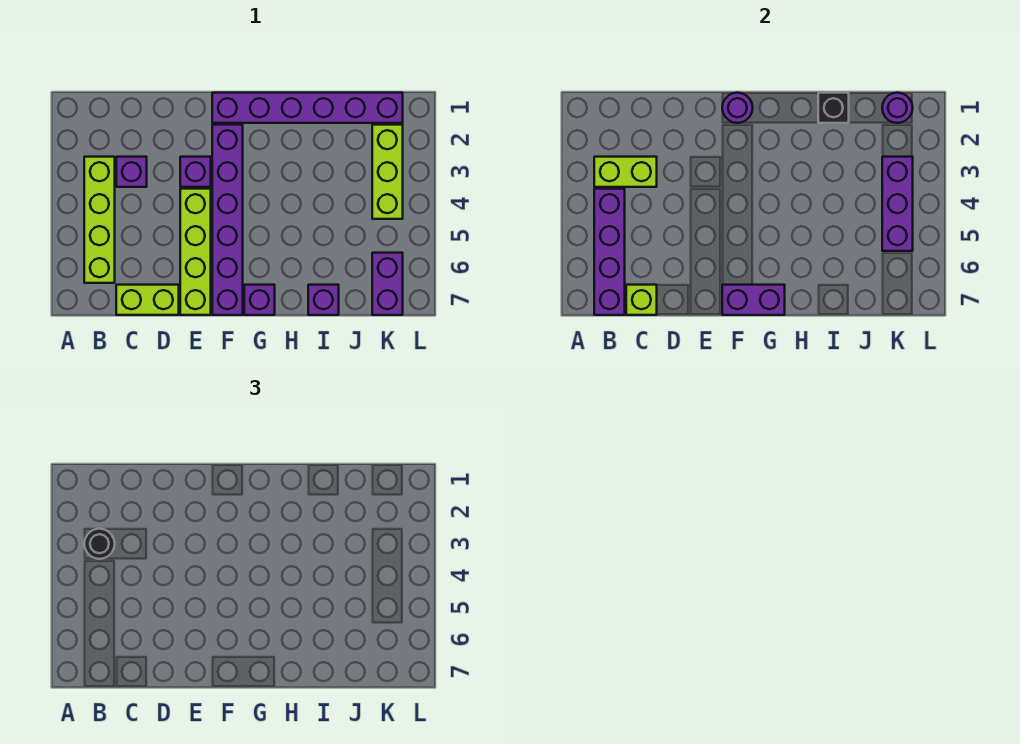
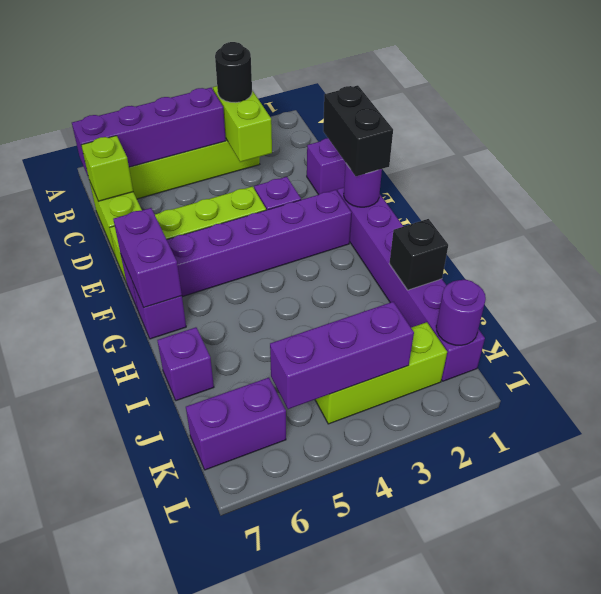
purple 1x1 brick [116,157,147,187] -> purple 1x1 brick moved to [307,138,346,195]
none -> black 1x2 brick [323,85,393,176]

